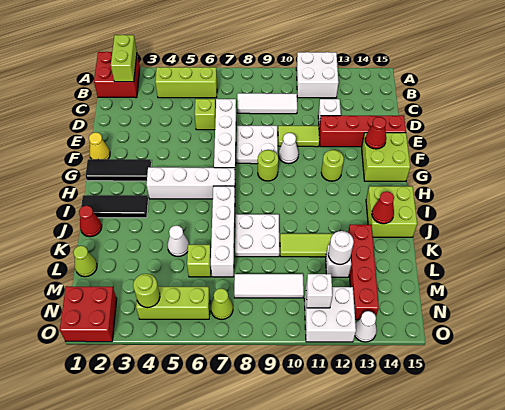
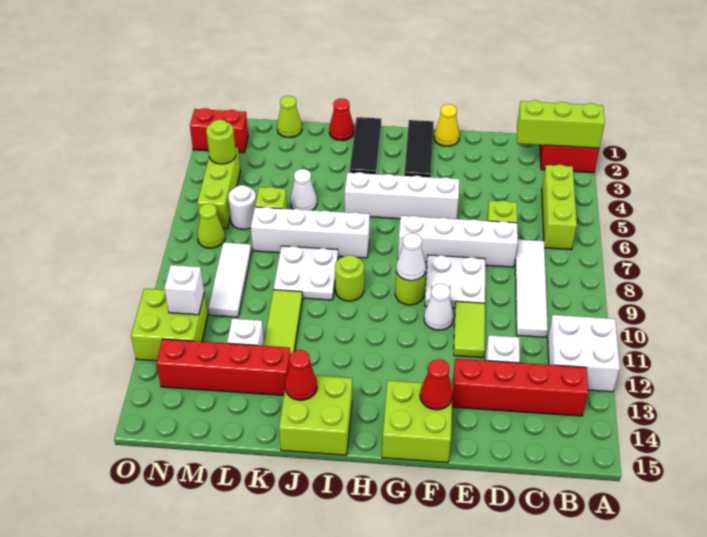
lime 1x2 brick [111,35,137,82] -> lime 1x3 brick [517,100,605,148]
white 1x3 tile [237,93,297,114] -> white 1x4 tile [515,239,548,337]
red 1x4 brick [319,116,406,147] -> red 1x4 brick turned to [452,359,588,416]
lime 1x1 round brick [321,150,344,181] -> lime 1x1 round brick moved to [335,255,364,301]
white 1x4 brick [147,167,235,199] -> white 1x4 brick turned to [345,172,459,219]
white 1x1 round brick [328,231,354,265] -> white 1x1 round brick moved to [228,185,256,229]
red 2x2 brick [60,286,117,342] -> red 1x2 brick [190,108,248,153]
white 2x2 brick [304,287,356,342] -> lime 2x2 brick [131,289,208,361]
white 1x1 cone [355,311,377,342] -> white 1x1 cone moved to [396,233,426,281]

